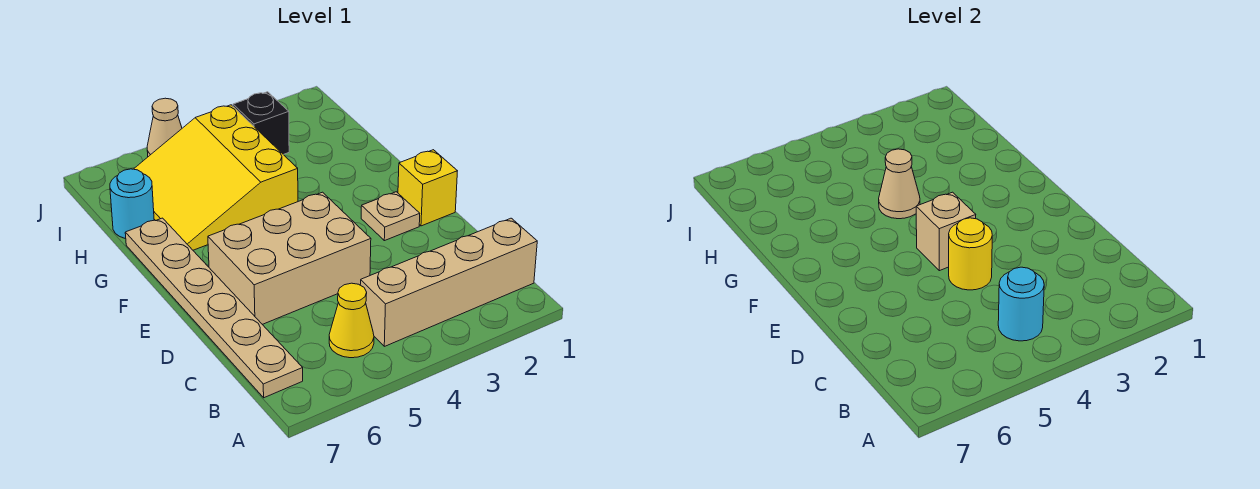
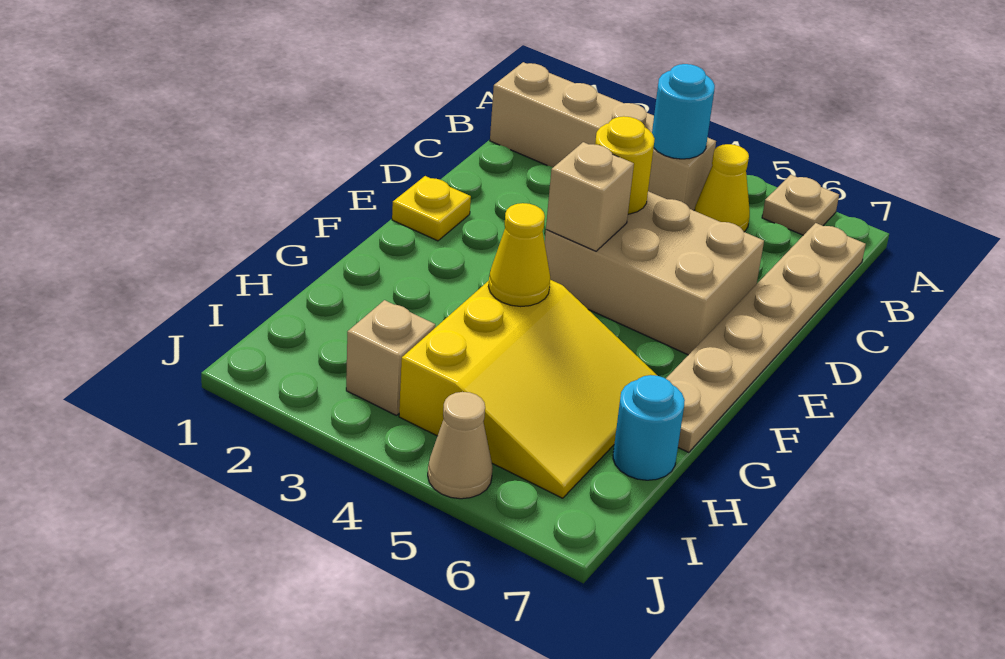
yellow 1x1 brick [398,150,457,226] -> yellow 1x1 plate [392,176,471,241]
tan 1x1 plate [361,192,420,241] -> tan 1x1 plate moved to [762,175,839,235]
tan 1x1 cone [879,149,920,219] -> yellow 1x1 cone [488,203,550,307]
black 1x1 brick [233,92,289,155] -> tan 1x1 brick [346,300,435,416]

